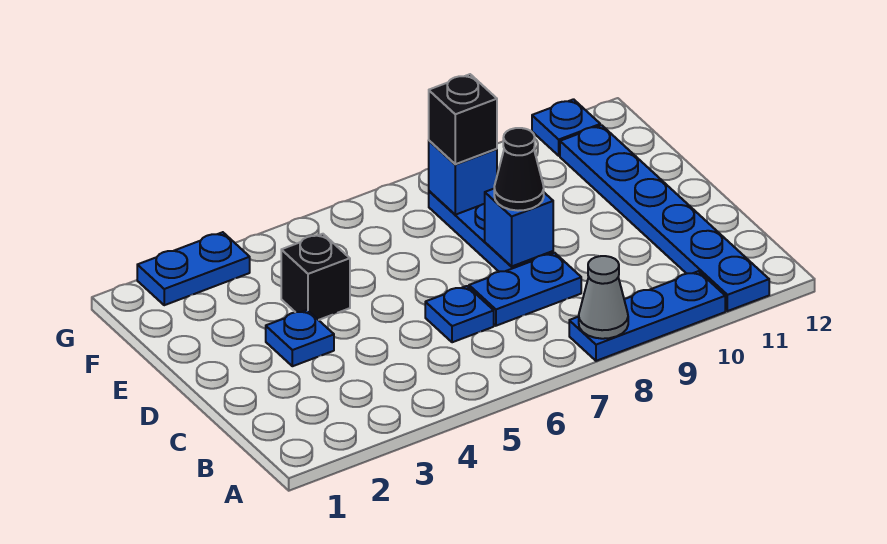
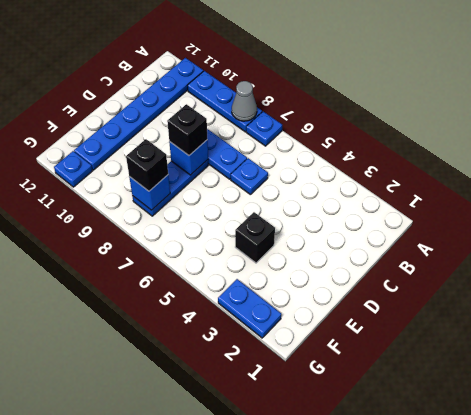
blue 1x1 plate [266,310,334,366] -> blue 1x1 plate moved to [246,112,282,146]
black 1x1 cone [494,128,544,211] -> black 1x1 brick [167,104,207,155]

